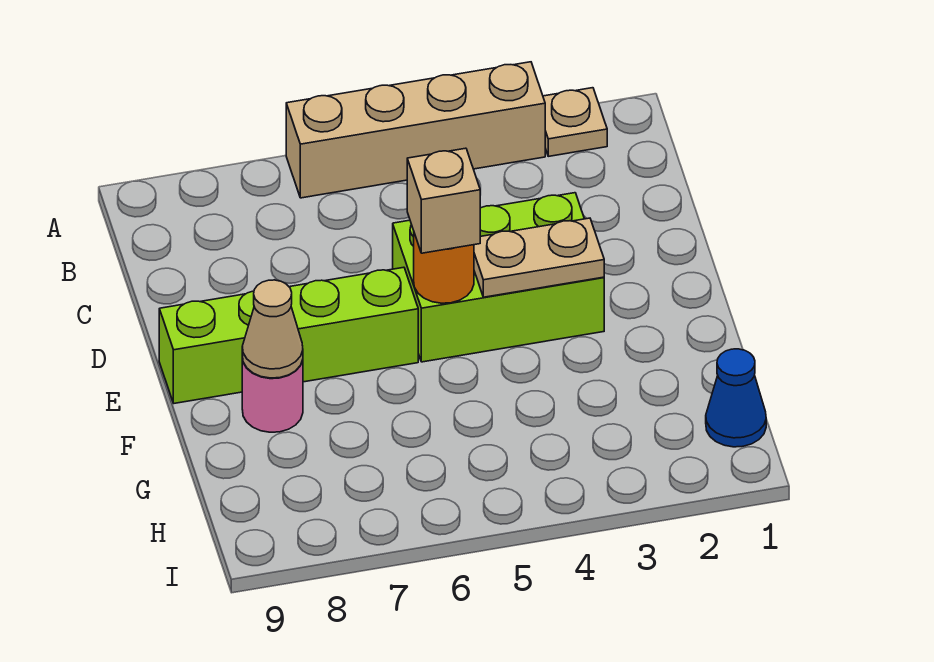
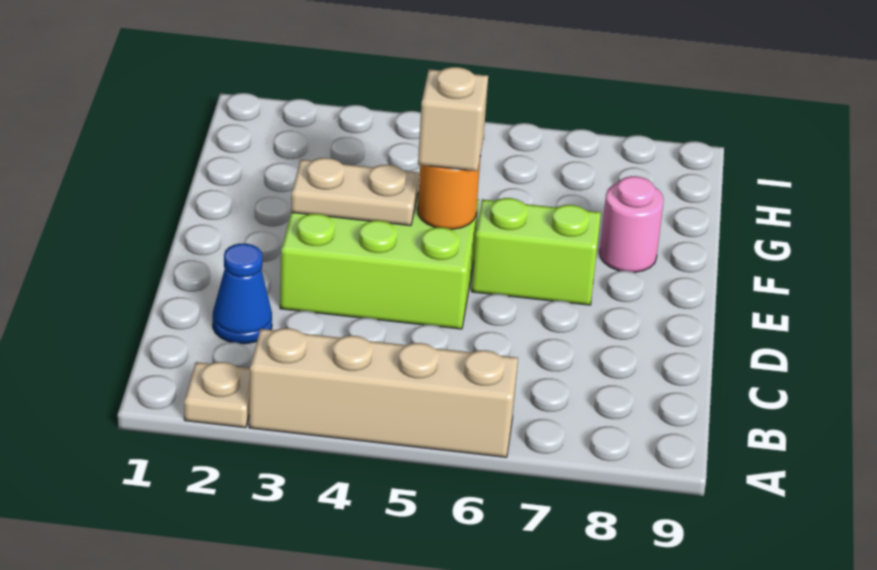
lime 1x4 brick [159,267,418,403] -> lime 1x2 brick [472,198,601,305]
tan 1x1 cone [242,280,303,378] -> none
blue 1x1 cone [706,349,766,447] -> blue 1x1 cone moved to [213,244,272,344]

